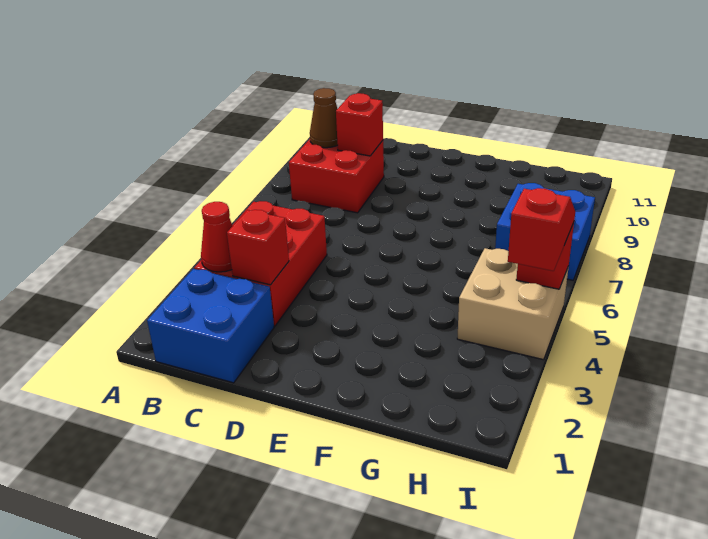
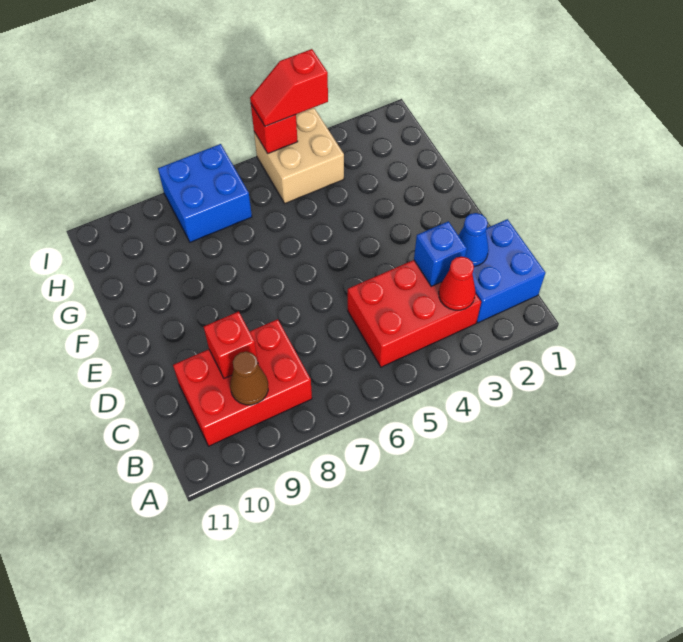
red 2x2 brick [289,139,384,213] -> red 2x3 brick [173,319,312,446]
none -> blue 1x1 cone [458,213,489,267]
red 1x1 brick [227,210,289,285] -> blue 1x1 brick [414,221,467,286]

